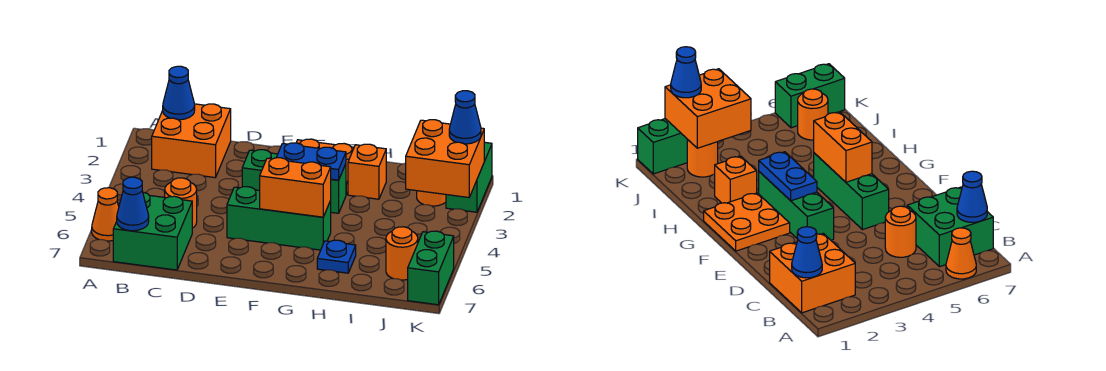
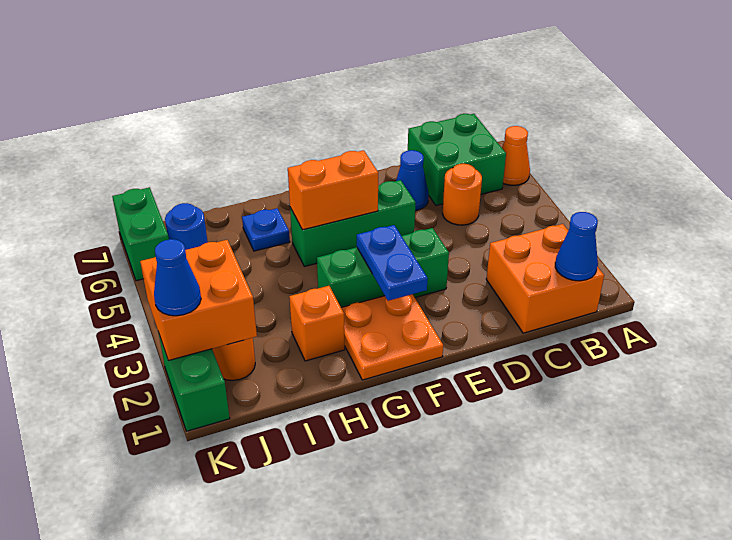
blue 1x1 cone [117,177,149,231] -> blue 1x1 cone moved to [396,150,429,211]
blue 1x2 plate [276,143,346,180] -> blue 1x2 plate turned to [357,225,428,301]
orange 1x1 round brick [386,227,418,280] -> blue 1x1 round brick [165,203,208,250]

